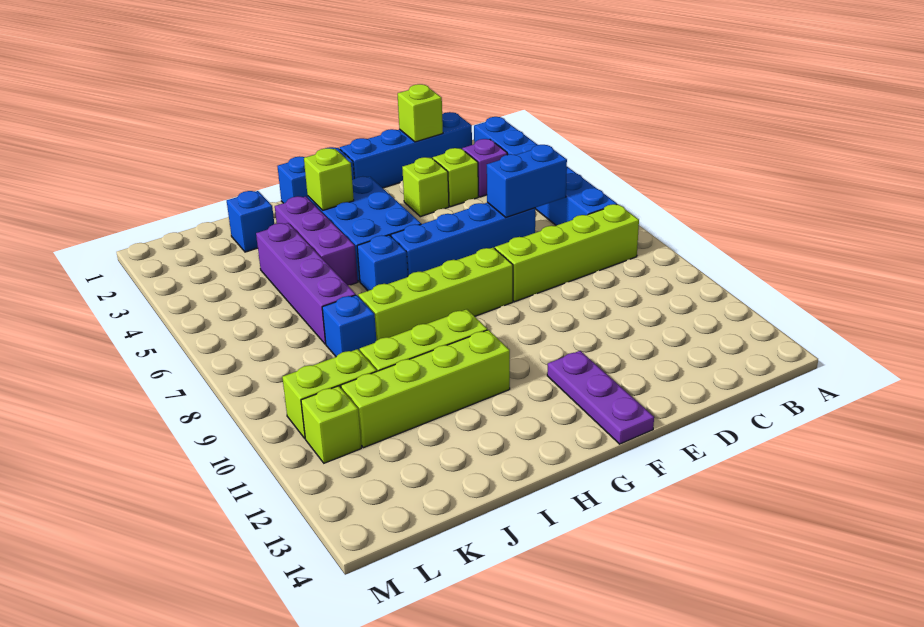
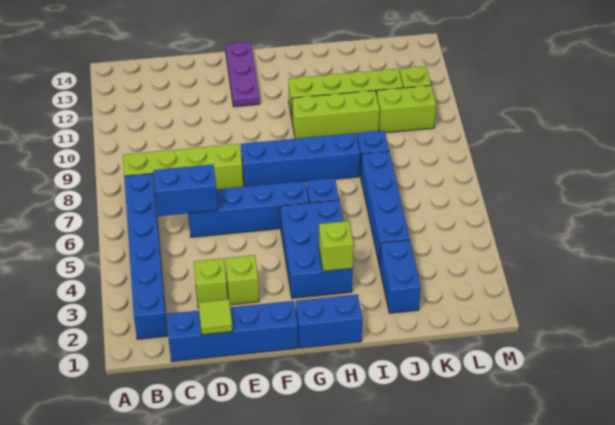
purple 1x1 brick [462,139,507,197] -> none
lime 1x1 brick [398,84,443,142] -> lime 1x1 tile [198,299,233,335]
lime 1x4 brick [358,248,513,341] -> blue 1x4 brick [241,133,360,187]
purple 1x3 brick [275,196,358,285] -> none
blue 1x1 brick [227,191,274,252] -> blue 1x2 brick [379,240,421,313]
purple 1x4 brick [256,223,356,344] -> blue 1x4 brick [360,151,410,264]

